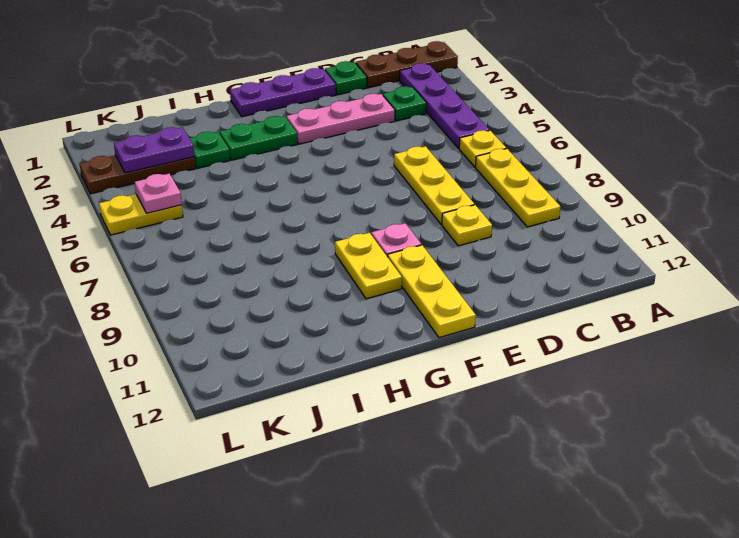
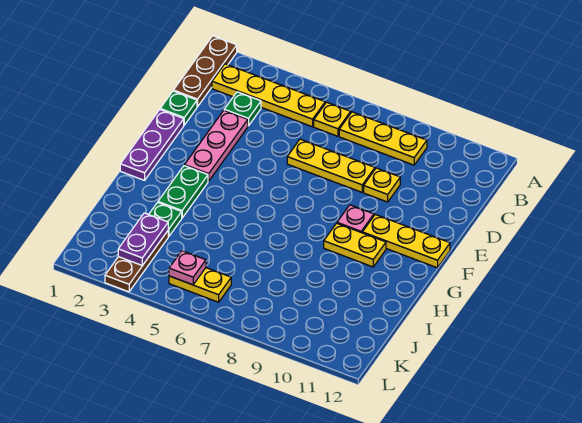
purple 1x4 plate [400,63,489,148] -> yellow 1x4 plate [212,64,325,127]
yellow 1x2 plate [99,194,183,235] -> yellow 1x2 plate turned to [169,268,231,302]

